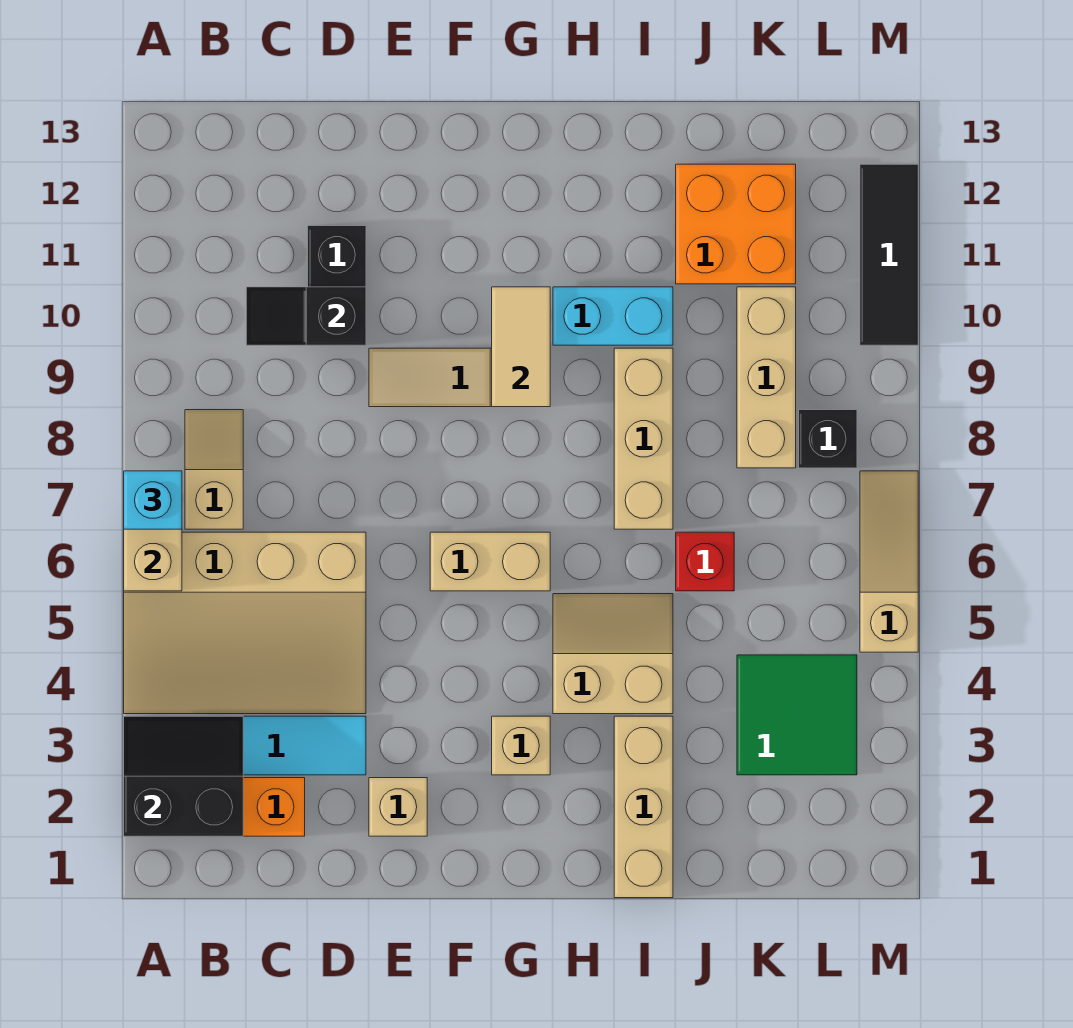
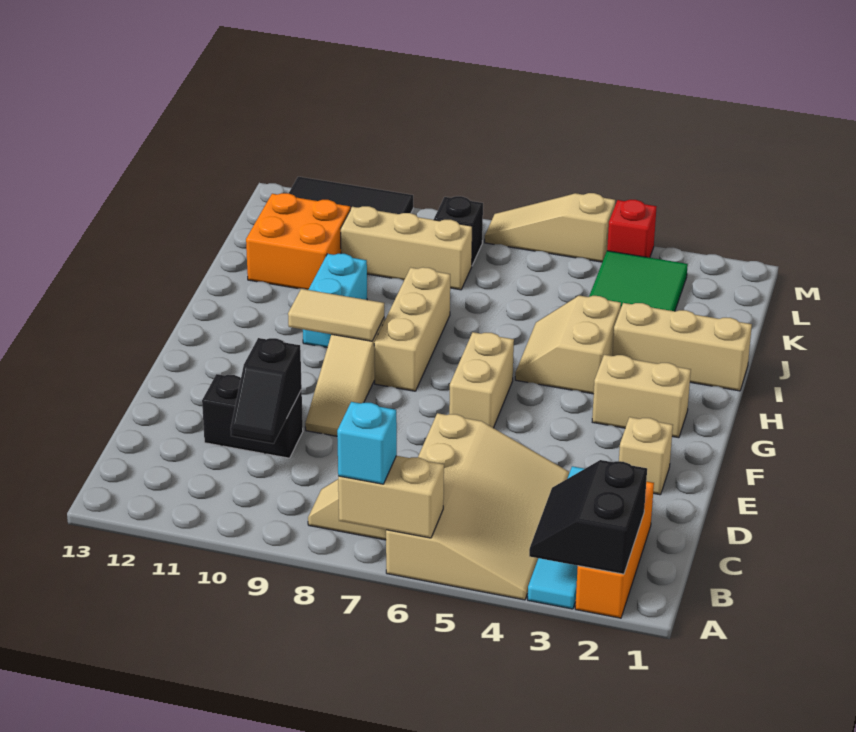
tan 1x1 brick [492,716,550,775] -> tan 1x2 brick [592,355,691,438]
tan 1x3 brick [614,348,673,529] -> tan 1x3 brick turned to [374,267,450,391]
red 1x1 brick [676,532,734,591] -> red 1x1 brick moved to [607,200,657,258]

